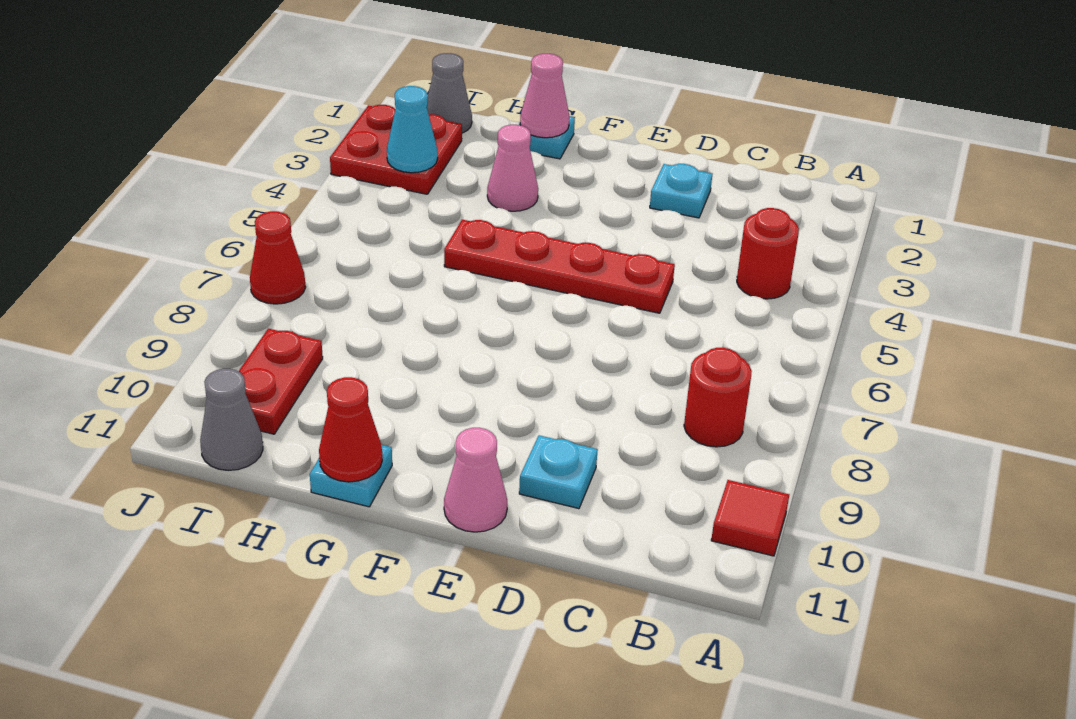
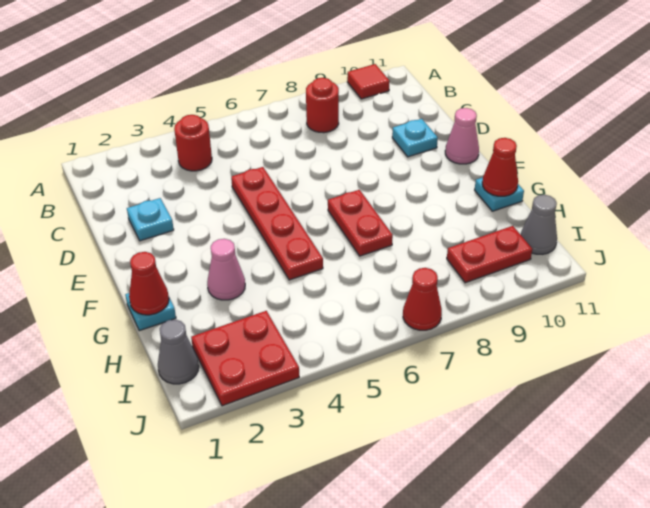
none -> red 1x2 plate [328,190,393,256]
pink 1x1 cone [520,54,569,138] -> red 1x1 cone [129,252,169,315]
cyan 1x1 cone [387,86,438,173] -> none

